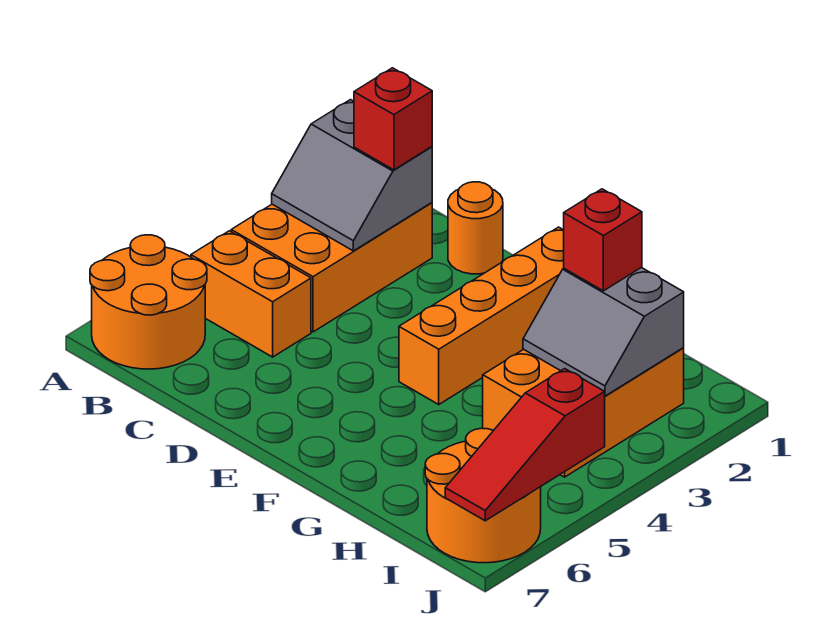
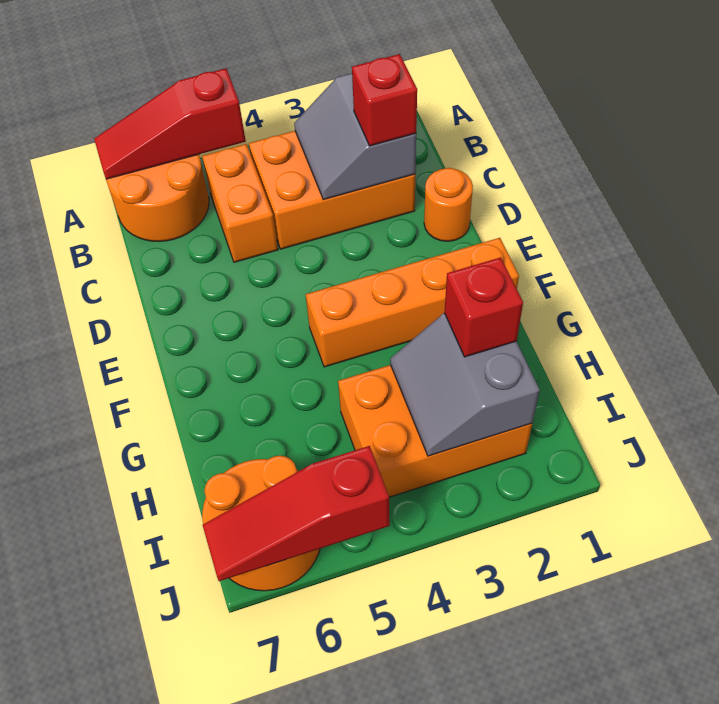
none -> red 1x3 slope [94,69,246,179]

